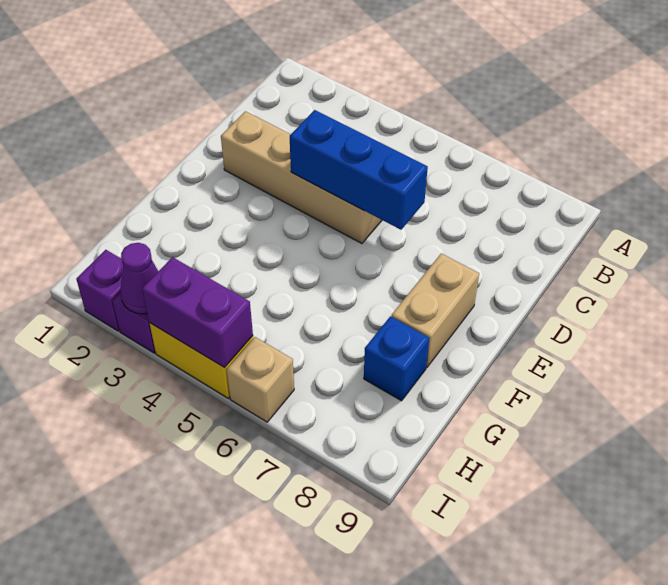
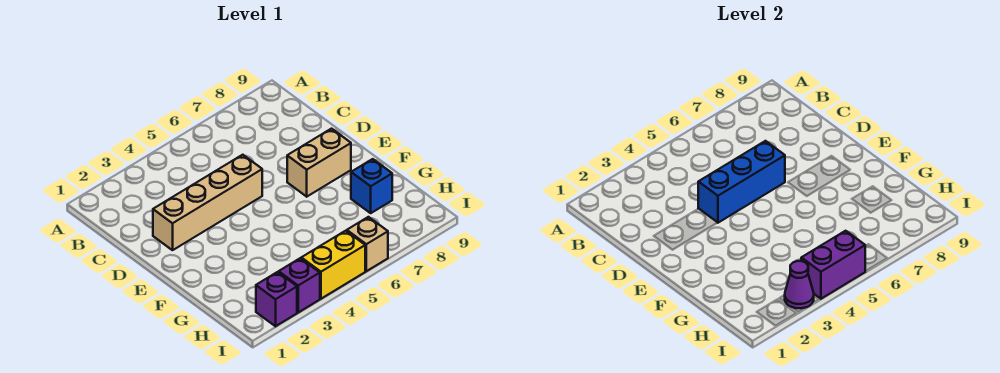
tan 1x2 brick [391,254,479,367] -> tan 1x2 brick turned to [287,129,351,197]

